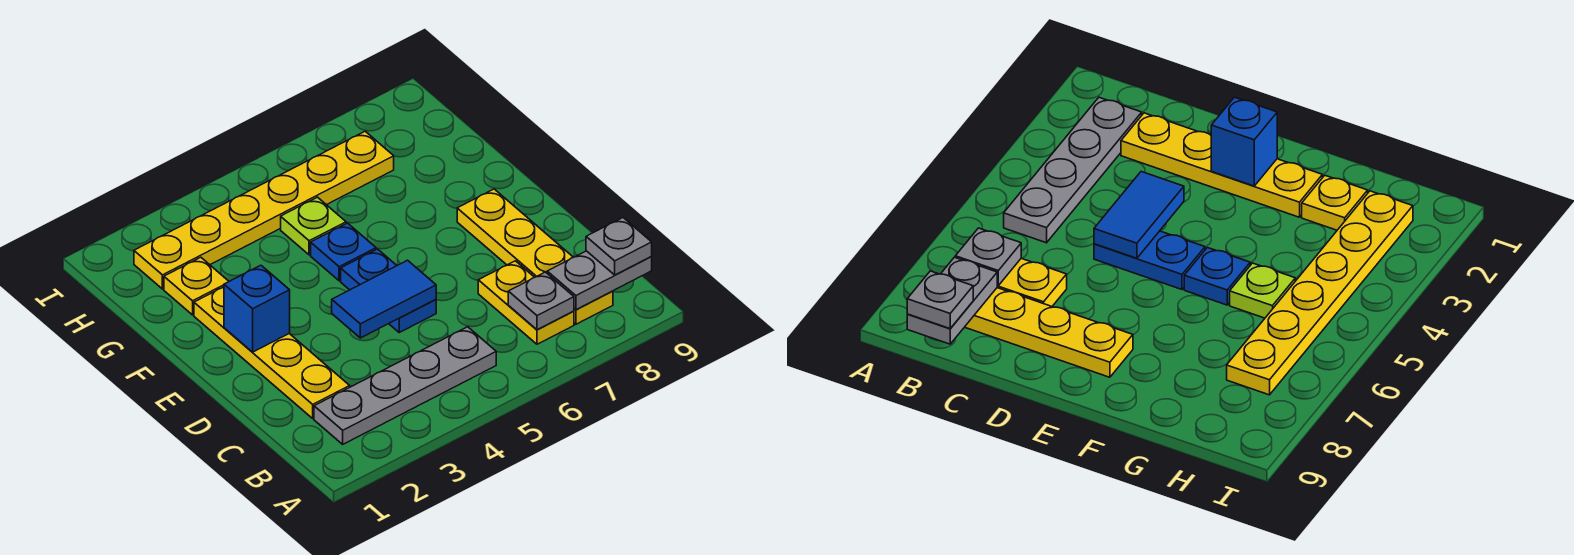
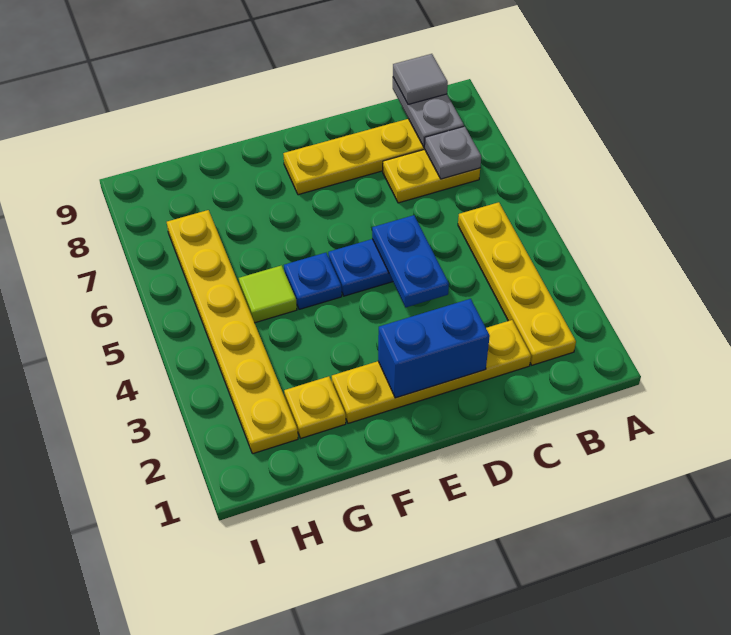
grey 1x4 plate [314,327,496,444] -> yellow 1x4 plate [458,202,576,365]
grey 1x1 plate [586,218,652,275] -> grey 1x1 tile [393,54,448,104]
blue 1x2 tile [332,260,436,338] -> blue 1x2 plate [372,215,449,307]
blue 1x1 brick [224,265,290,352] -> blue 1x2 brick [378,299,490,398]
lime 1x1 plate [281,197,346,255] -> lime 1x1 tile [239,265,297,323]

